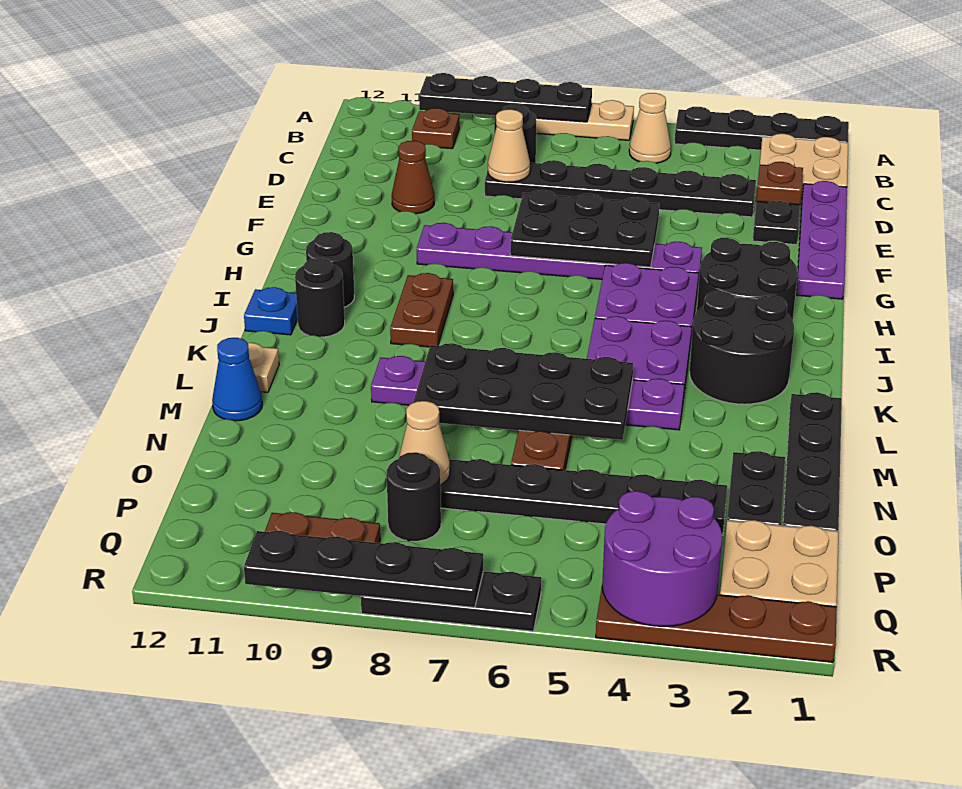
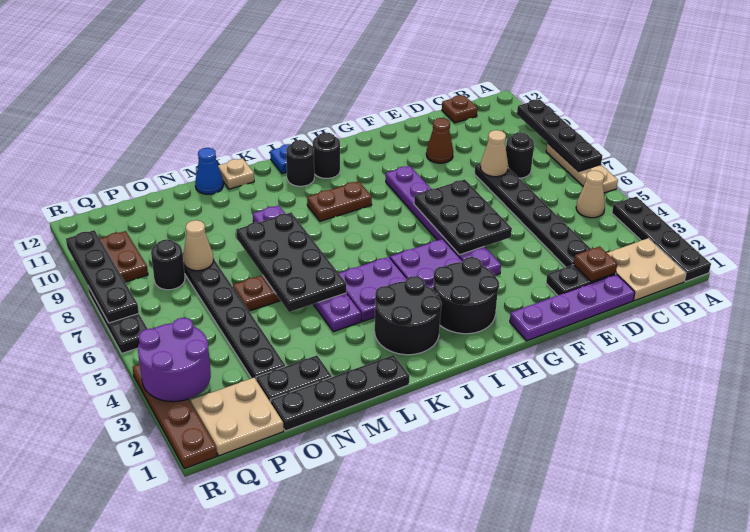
brown 1x1 plate [412,108,459,149] -> brown 1x1 plate moved to [442,95,477,123]

